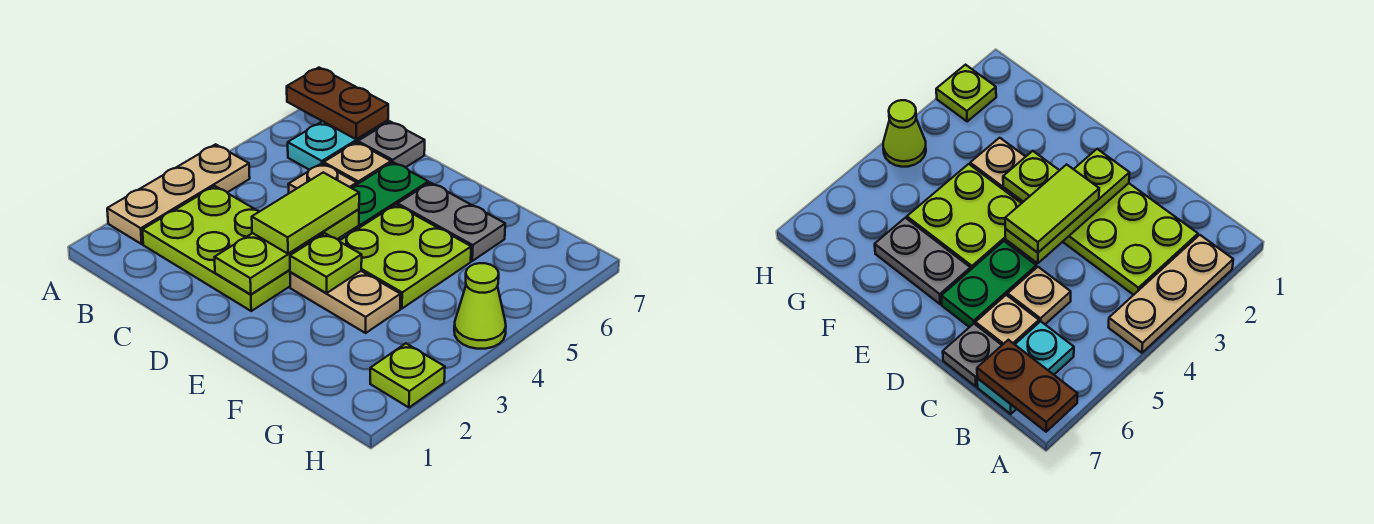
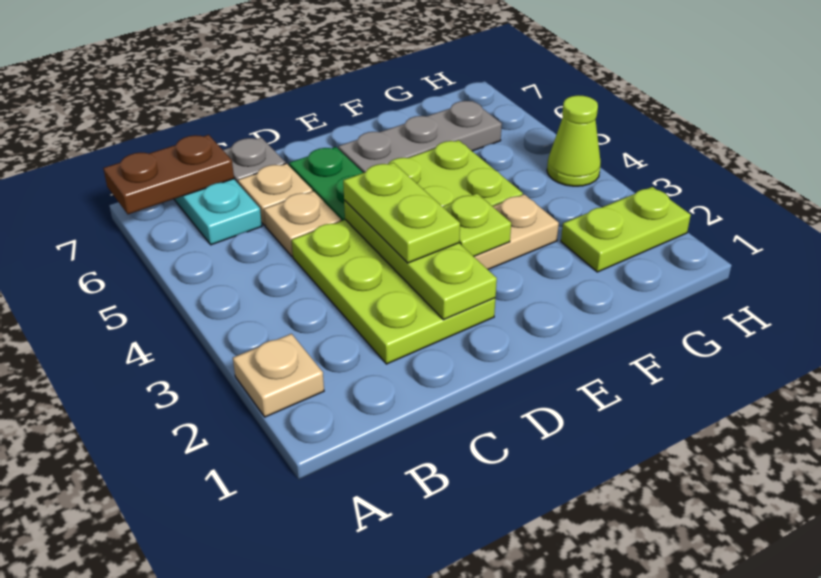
tan 1x3 plate [107,144,250,244] -> tan 1x1 plate [233,334,324,417]
lime 2x3 plate [142,186,290,311] -> lime 2x3 plate turned to [292,220,495,364]
lime 1x2 tile [252,172,359,254] -> lime 1x2 plate [343,163,460,263]
grey 1x2 plate [398,183,505,261] -> grey 1x3 plate [338,101,502,173]
lime 1x1 plate [370,344,445,407] -> lime 1x2 plate [561,187,691,272]

